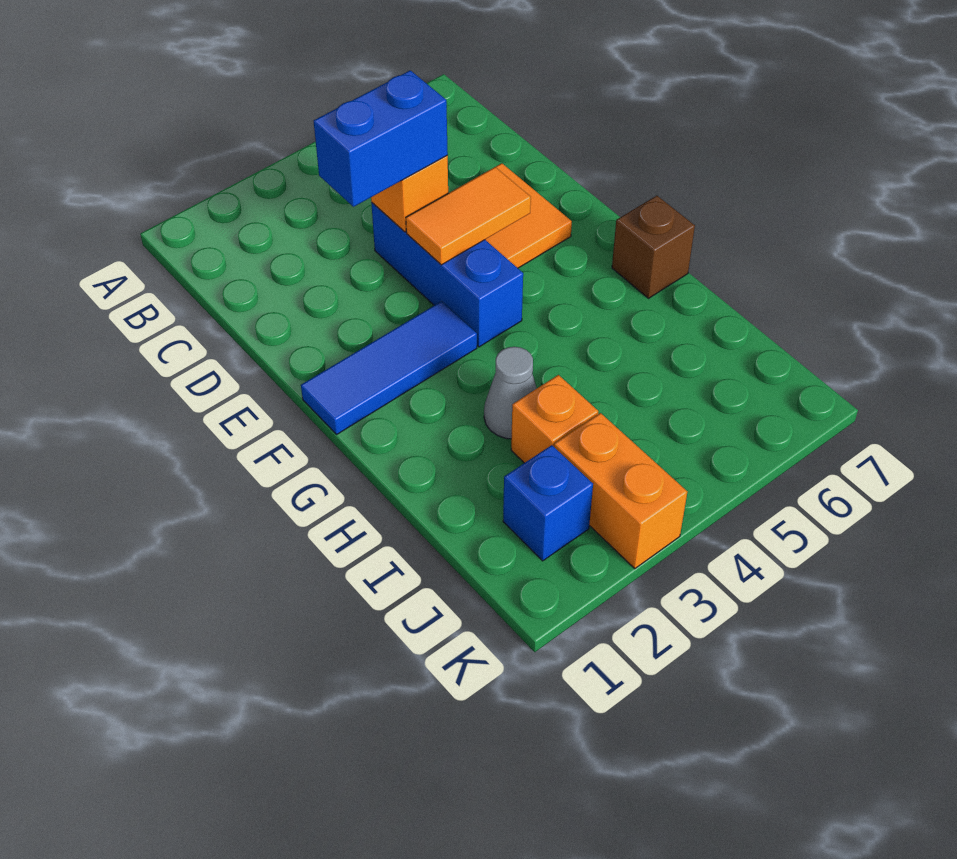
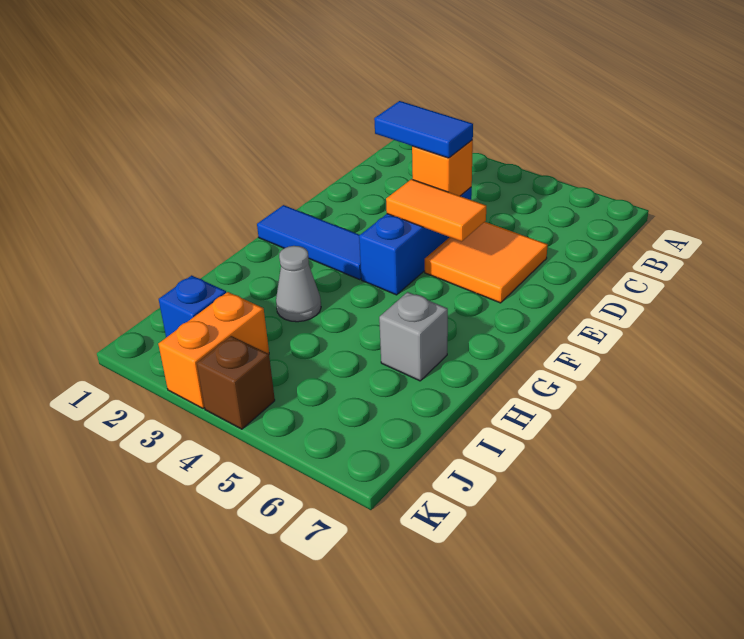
blue 1x2 brick [314,70,448,207] -> blue 1x2 tile [374,101,473,158]
brown 1x1 brick [612,196,695,298] -> brown 1x1 brick moved to [197,336,275,429]
none -> grey 1x1 brick [379,292,448,381]
orange 1x1 brick [511,375,598,463] -> none

